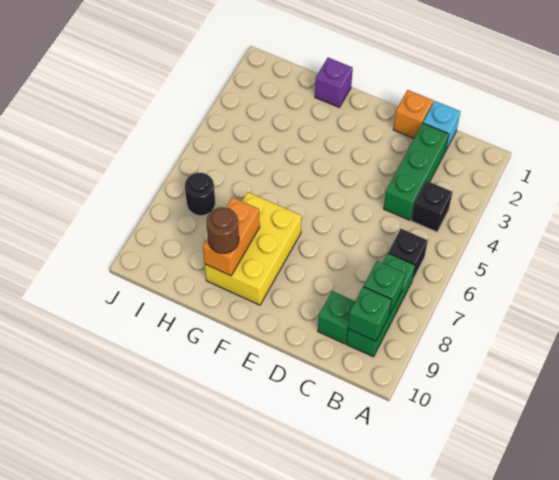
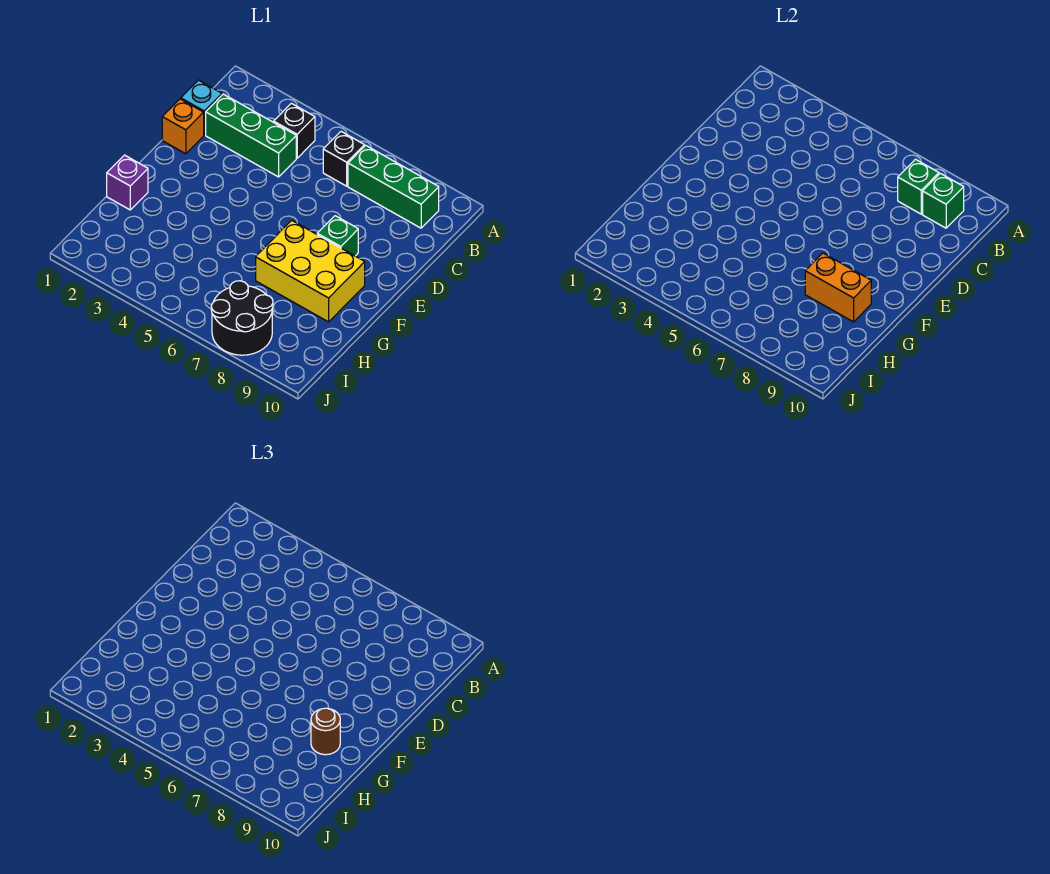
green 1x1 brick [318,291,355,344] -> green 1x1 brick moved to [317,216,358,256]
black 1x1 round brick [185,173,215,216] -> black 2x2 round brick [211,281,273,355]

